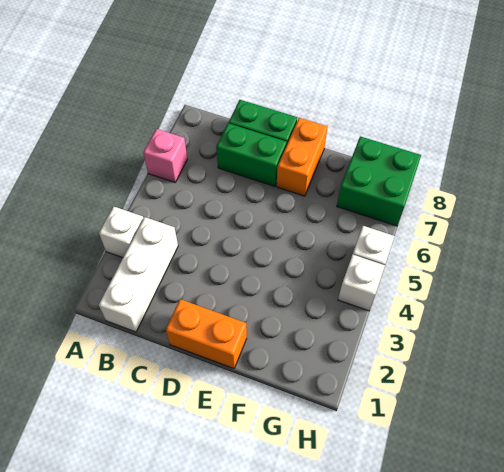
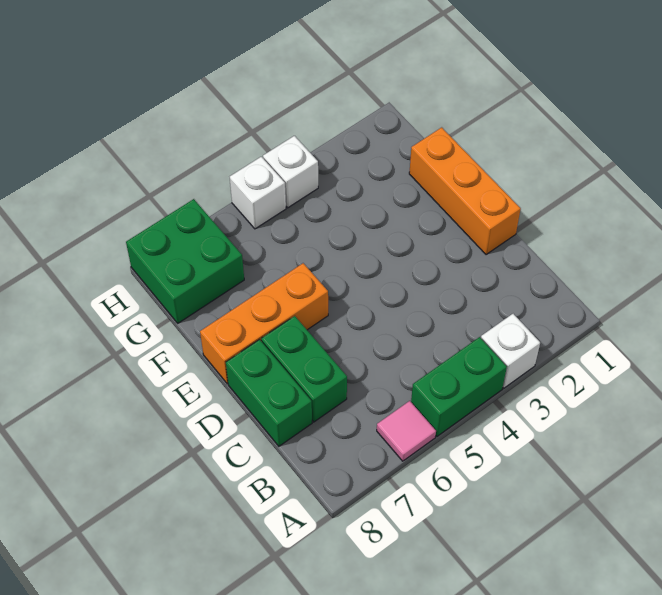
none -> green 1x2 brick [411,337,507,436]
pink 1x1 brick [143,129,187,182] -> pink 1x1 tile [377,401,436,461]
white 1x3 brick [99,217,178,332] -> none
orange 1x2 brick [166,299,247,369] -> orange 1x3 brick [409,127,521,255]
orange 1x2 brick [276,118,328,196] -> orange 1x3 brick [200,263,328,384]

